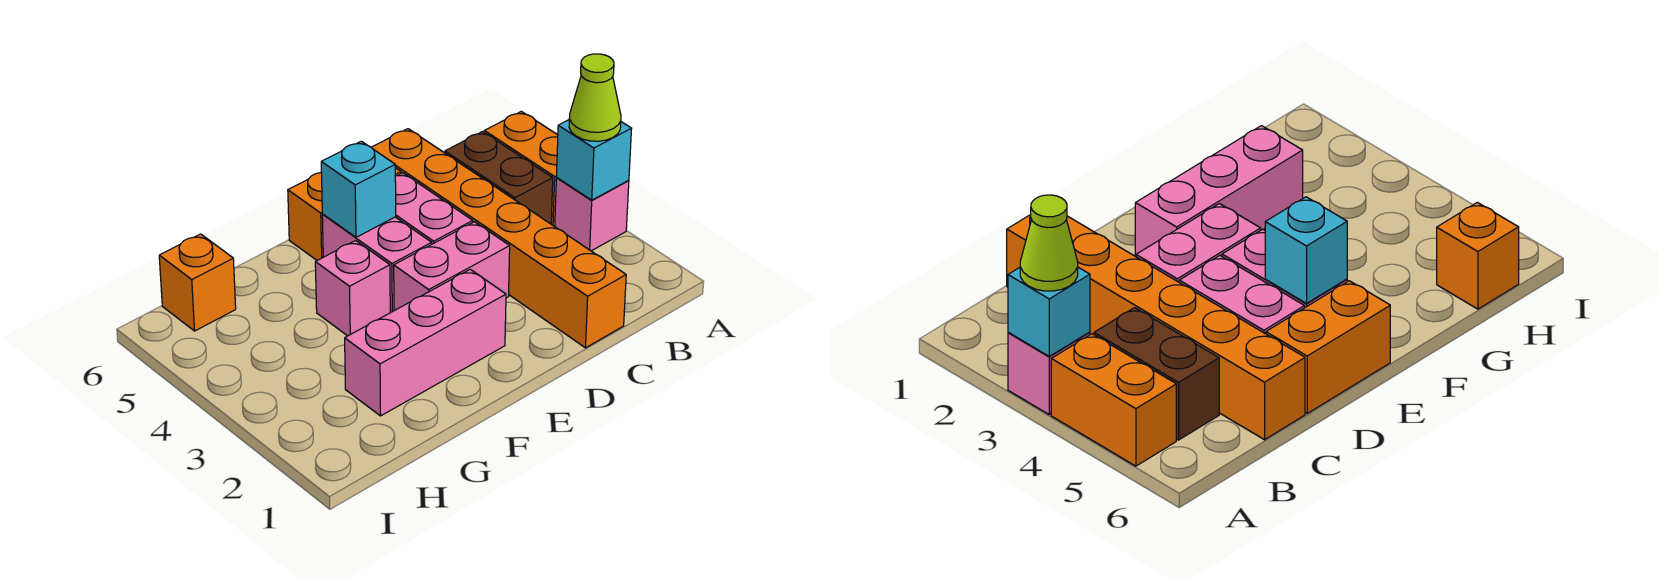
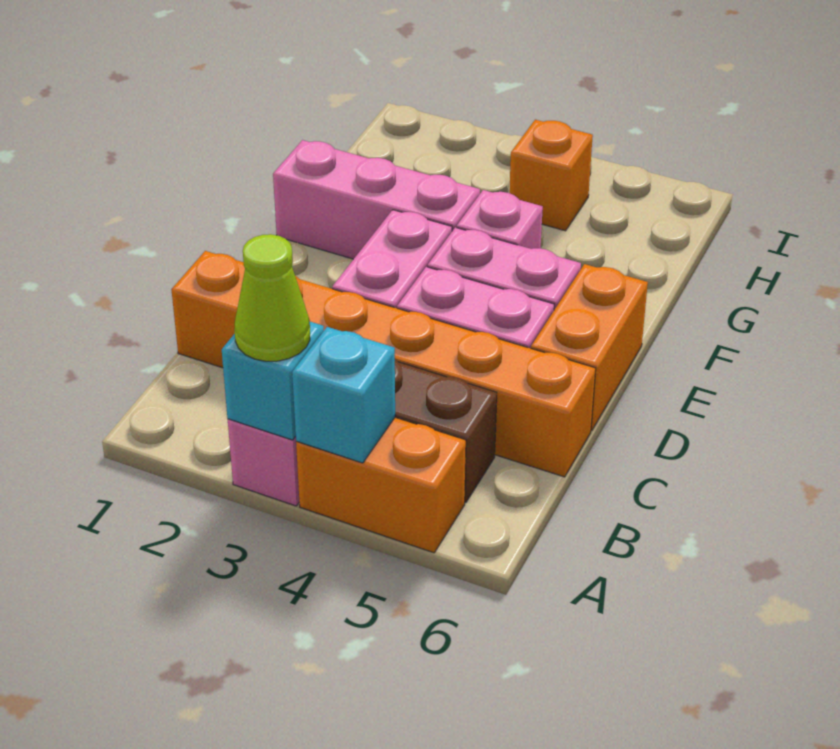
pink 1x3 brick [345,269,506,416] -> pink 1x3 brick turned to [273,140,480,259]
cyan 1x1 brick [321,141,396,237] -> cyan 1x1 brick moved to [292,327,395,463]
orange 1x1 brick [159,234,236,331] -> orange 1x1 brick moved to [509,120,593,231]

